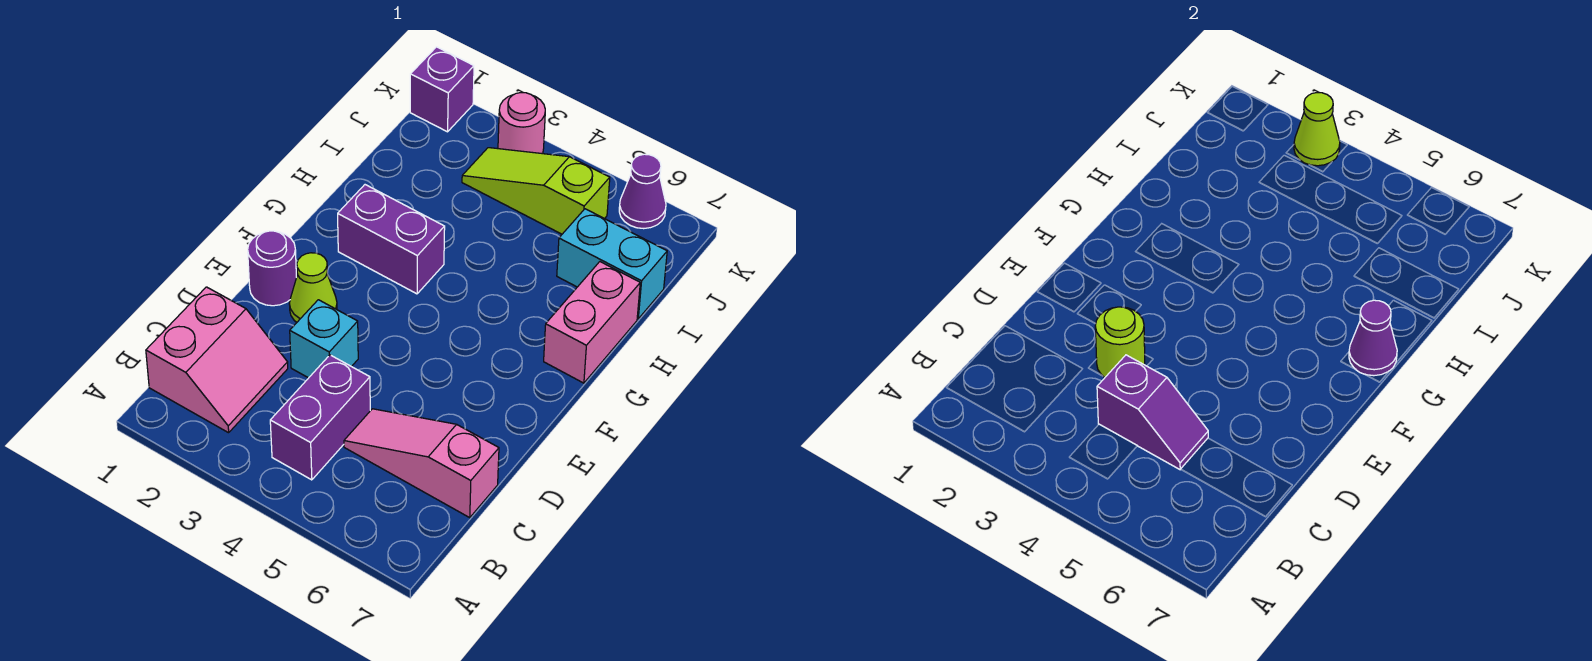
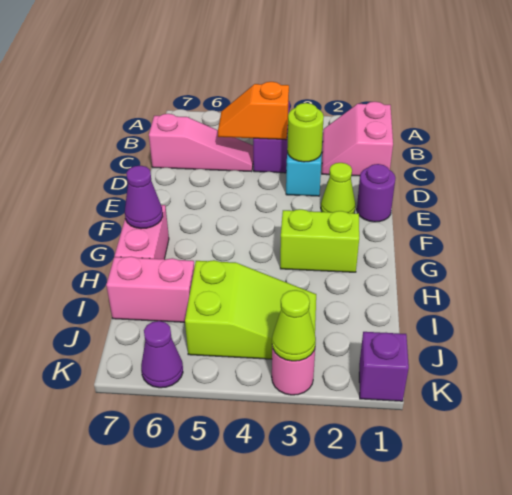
purple 1x2 slope [1097,355,1208,469] -> orange 1x2 slope [218,82,289,140]
purple 1x2 brick [338,185,445,294] -> lime 1x2 brick [280,209,359,272]
cyan 1x2 brick [557,209,667,319] -> pink 1x2 brick [106,256,194,322]
lime 1x3 slope [462,148,610,234] -> lime 2x3 slope [185,260,316,359]

